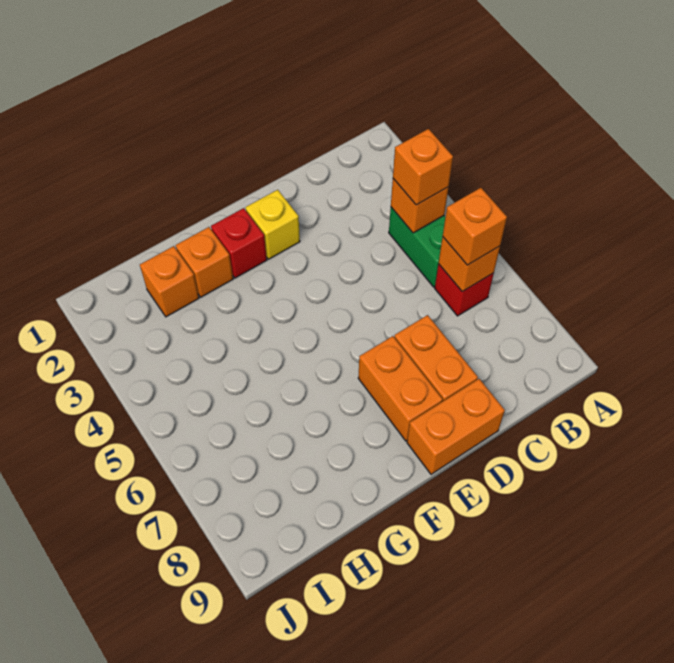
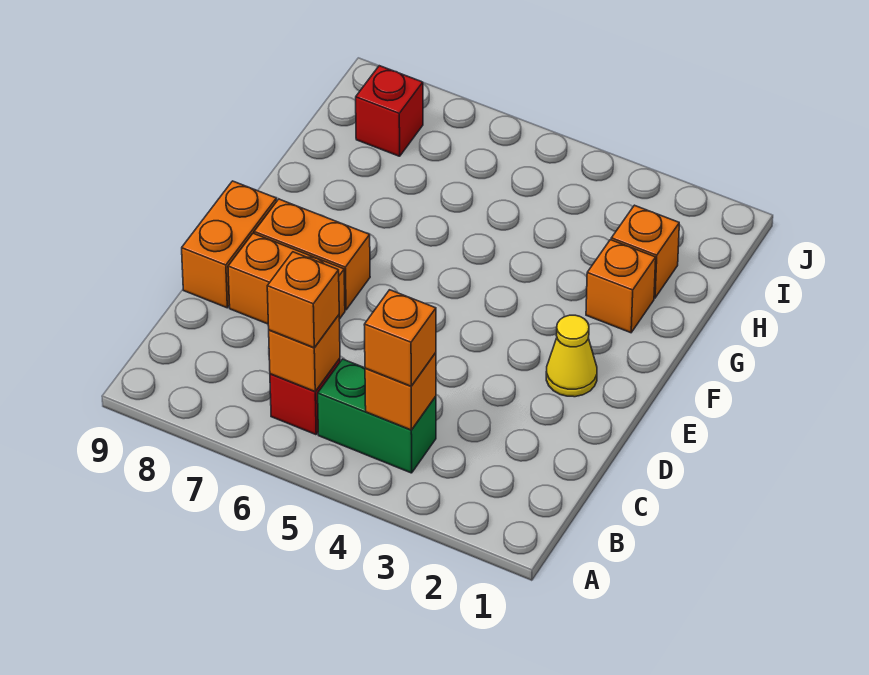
yellow 1x1 brick [246,190,300,259] -> yellow 1x1 cone [546,315,597,397]
red 1x1 brick [211,208,267,278] -> red 1x1 brick moved to [356,66,423,156]

